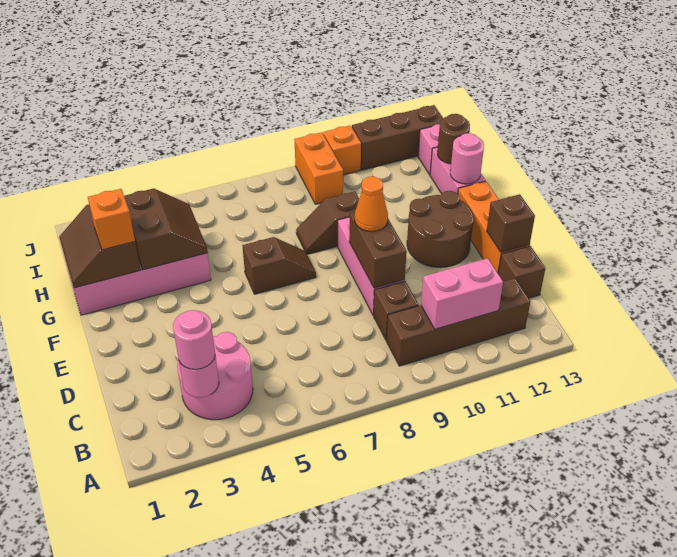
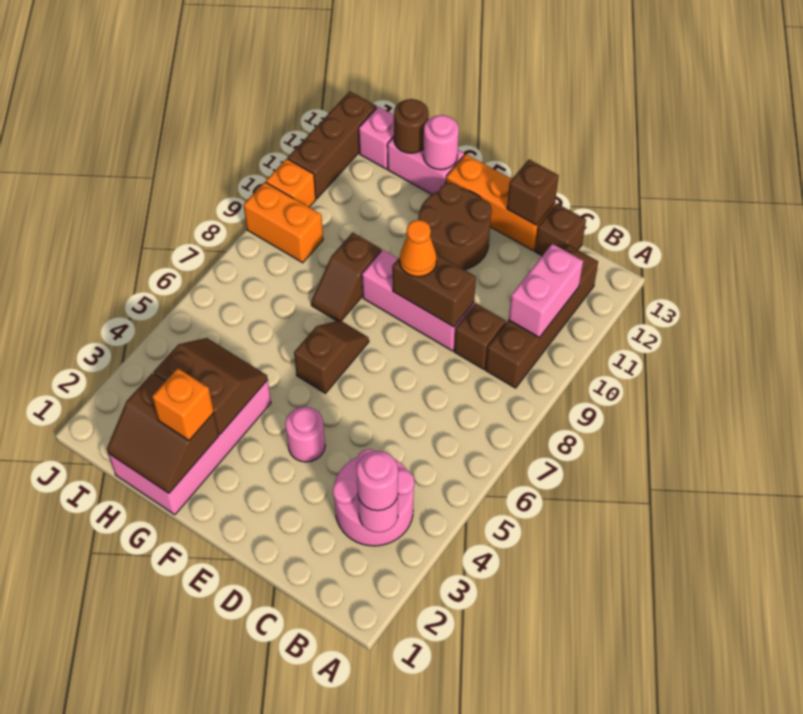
none -> pink 1x1 round brick [285,407,325,462]

